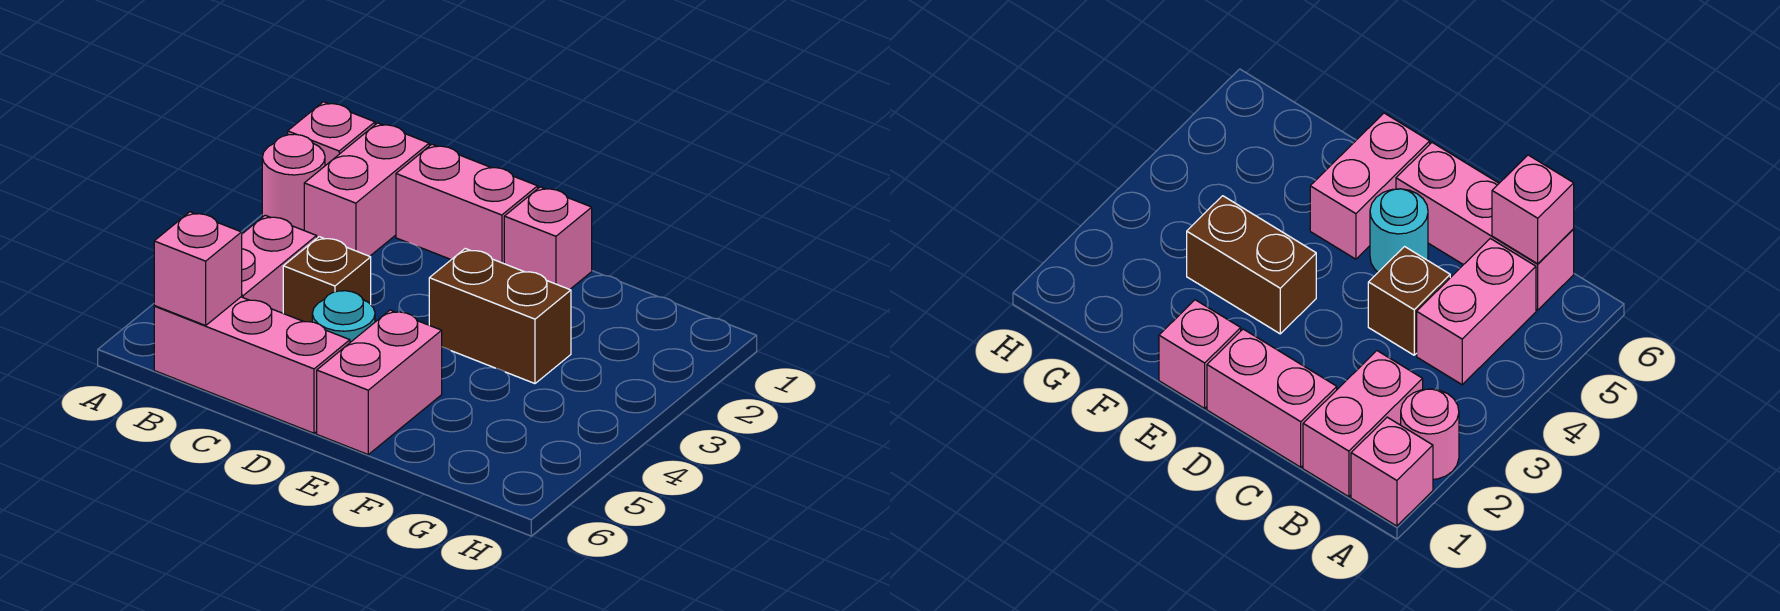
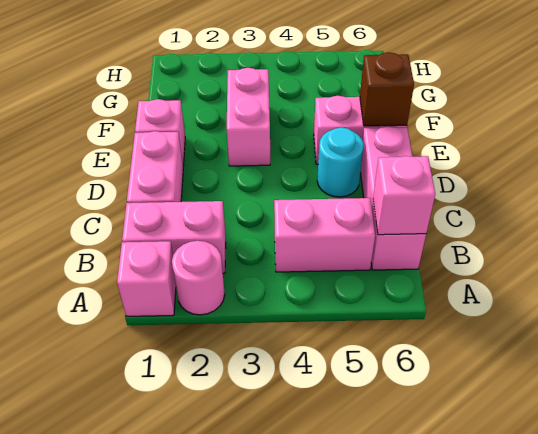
brown 1x1 brick [283,237,371,322] -> brown 1x1 brick moved to [360,52,414,126]
brown 1x2 brick [429,249,571,384] -> pink 1x2 brick [227,68,270,166]

